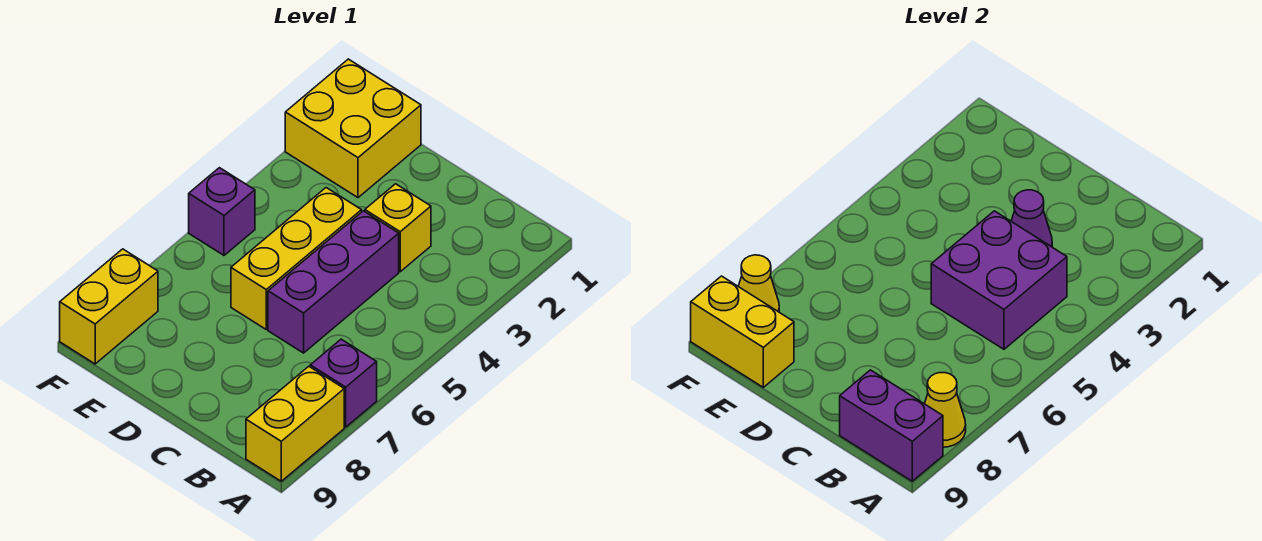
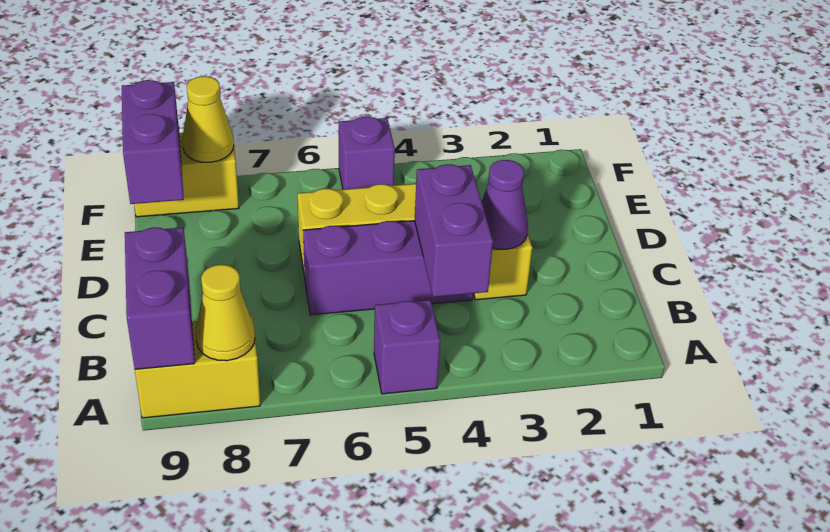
purple 1x1 brick [310,339,377,427] -> purple 1x1 brick moved to [374,300,440,394]
purple 2x2 brick [931,211,1067,349] -> purple 1x2 brick [415,164,493,297]
yellow 2x2 brick [285,59,421,198] -> none
yellow 1x2 brick [691,276,794,387] -> purple 1x2 brick [122,80,184,204]

